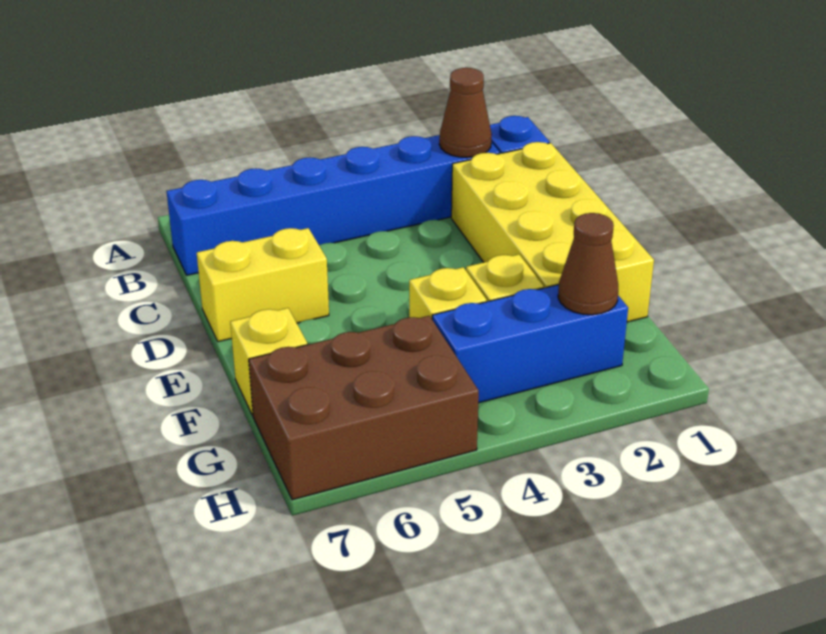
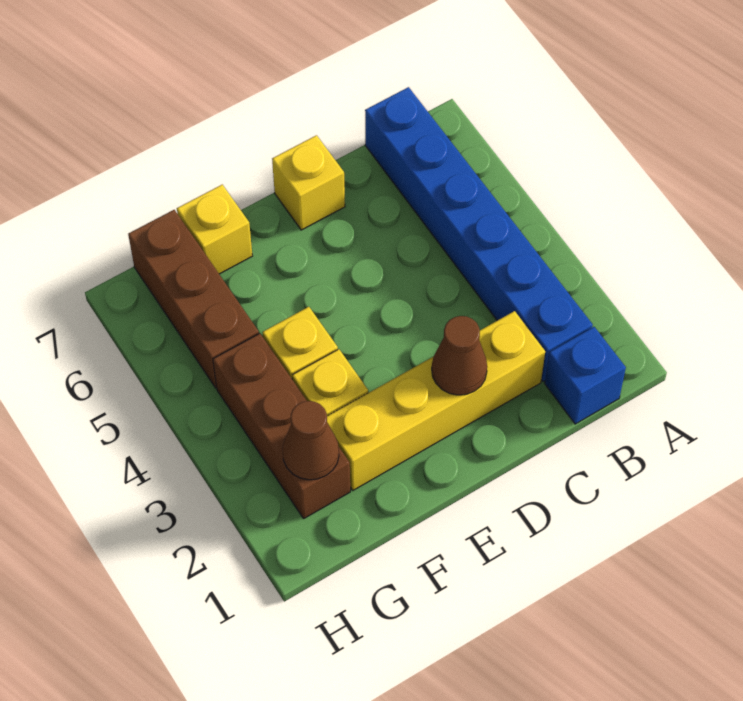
brown 1x1 cone [439,68,492,158] -> brown 1x1 cone moved to [432,316,487,395]
yellow 2x4 brick [451,142,654,322] -> yellow 1x4 brick [327,311,545,490]
yellow 1x2 brick [197,228,329,342] -> yellow 1x1 brick [272,135,345,230]
blue 1x3 brick [432,285,628,403] -> brown 1x3 brick [213,333,350,518]
brown 2x3 brick [249,316,479,500] -> brown 1x3 brick [128,210,259,388]

